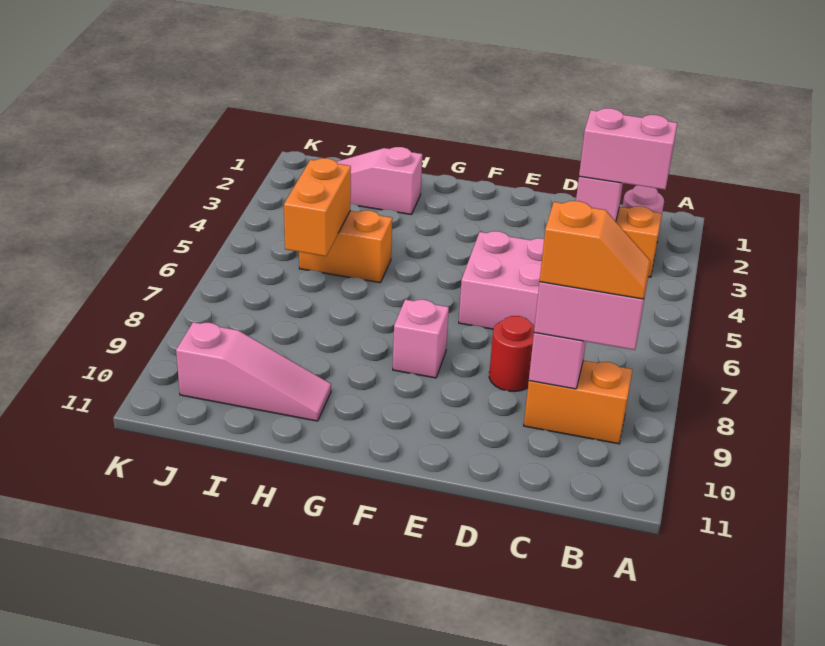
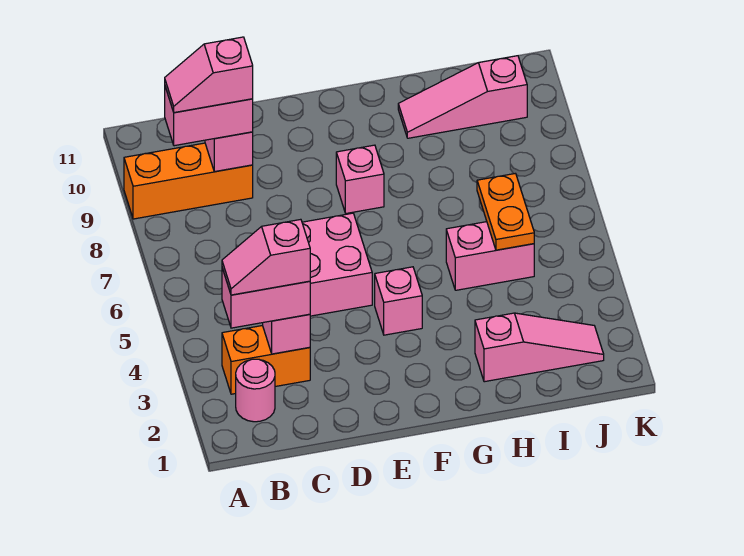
none -> pink 1x2 slope [222,219,310,295]
orange 1x2 brick [524,360,633,444] -> orange 1x3 brick [124,143,253,219]
orange 1x2 slope [540,201,651,299] -> pink 1x2 slope [165,37,253,113]
red 1x1 round brick [489,316,535,392] -> none
none -> pink 1x1 brick [375,267,422,335]
orange 1x2 brick [299,210,392,283] -> pink 1x2 brick [446,222,534,290]
orange 1x2 brick [284,158,351,256] -> orange 1x2 plate [477,173,534,250]

